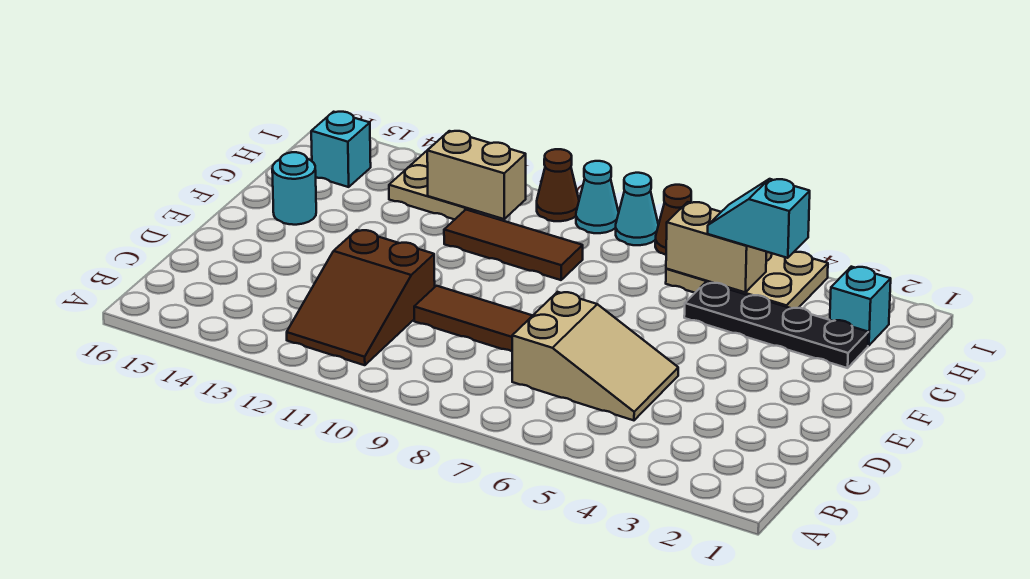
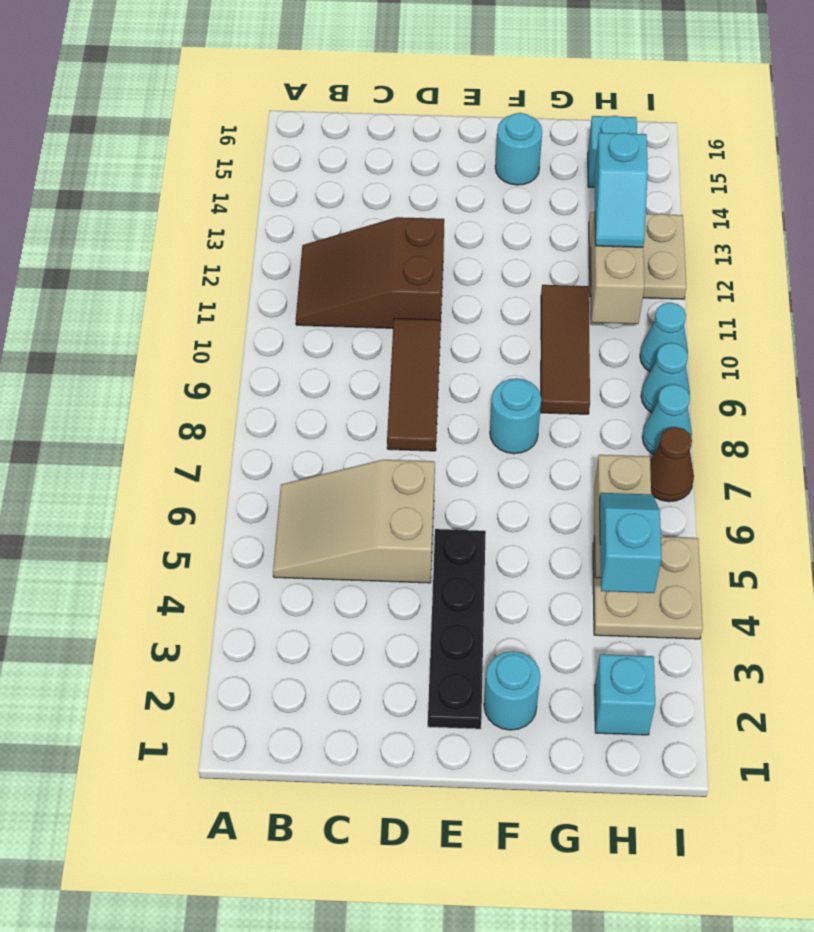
tan 2x3 slope [512,292,678,420] -> tan 2x3 slope turned to [273,460,435,583]
none -> cyan 1x1 round brick [484,651,540,730]
none -> cyan 1x1 round brick [490,378,541,454]
black 1x4 plate [684,282,868,368] -> black 1x4 plate moved to [428,529,486,729]
tan 2x3 plate [666,252,828,308] -> tan 2x2 plate [593,537,703,639]
none -> cyan 1x2 slope [594,133,648,247]
brown 1x1 cone [537,149,579,221] -> cyan 1x1 cone [640,303,688,372]

